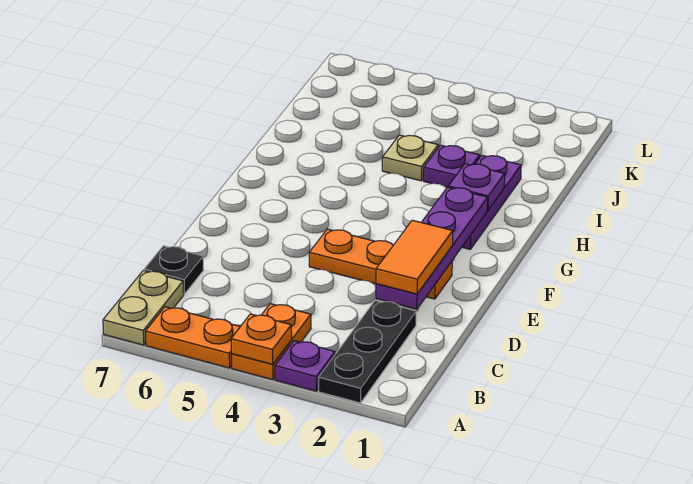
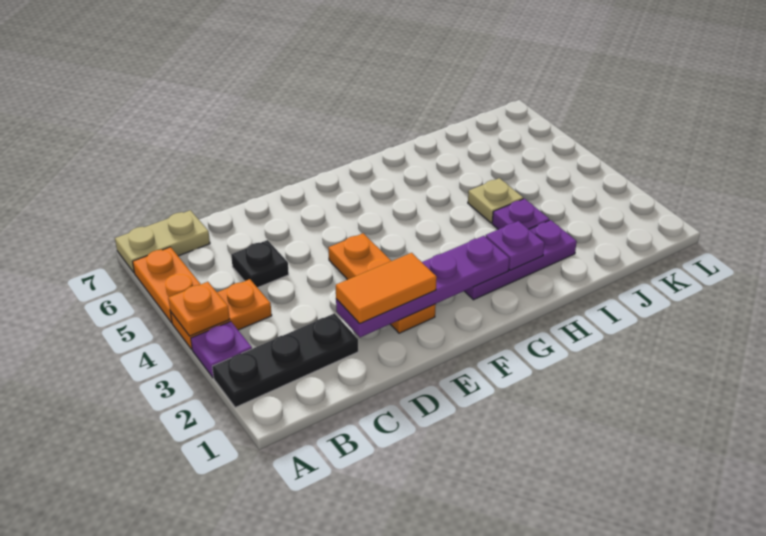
black 1x1 plate [144,246,203,294] -> black 1x1 plate moved to [231,240,289,288]

